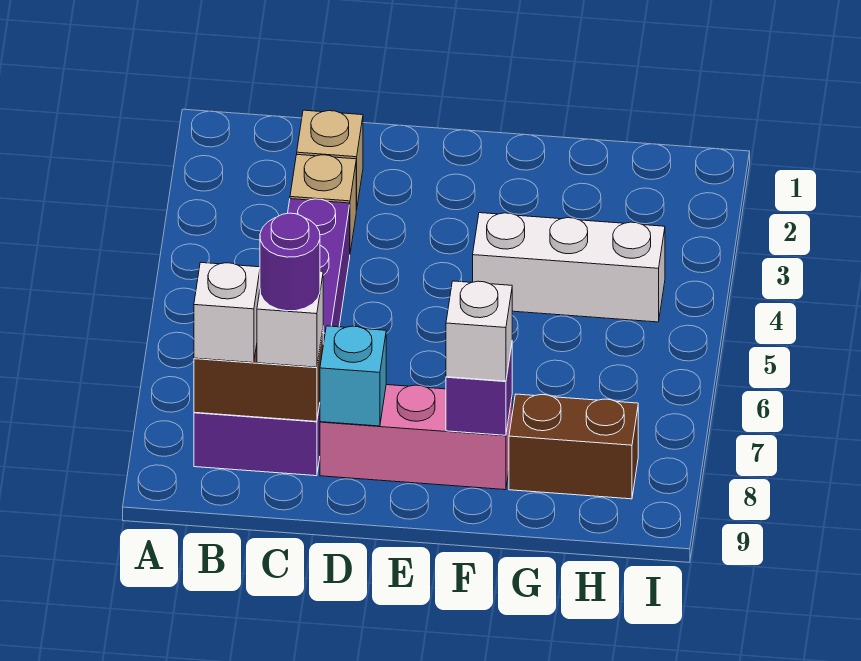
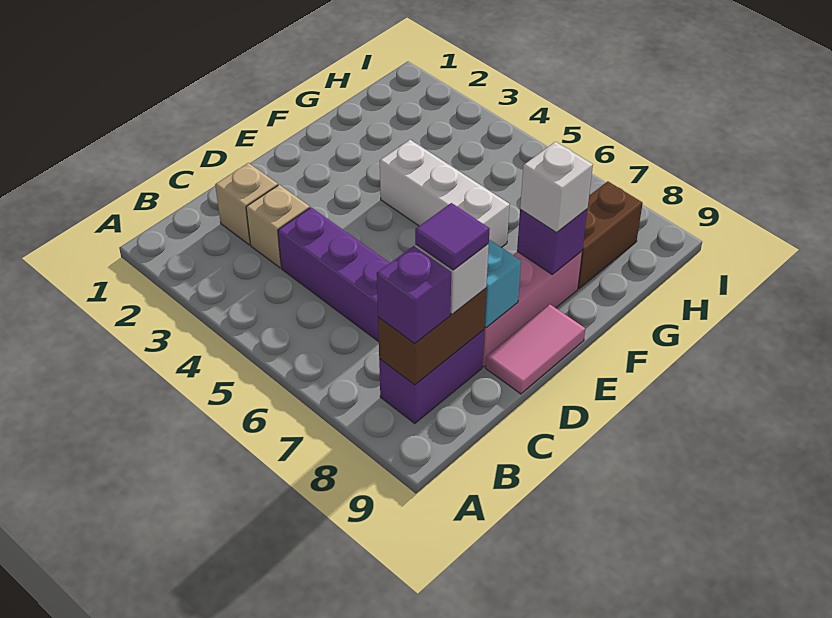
white 1x1 brick [194,262,260,363] -> purple 1x1 brick [377,246,451,343]
purple 1x1 round brick [260,213,320,311] -> purple 1x1 tile [415,203,490,270]
none -> pink 1x2 tile [486,304,585,394]
white 1x3 brick [473,213,665,322] -> white 1x3 brick turned to [380,140,510,248]

